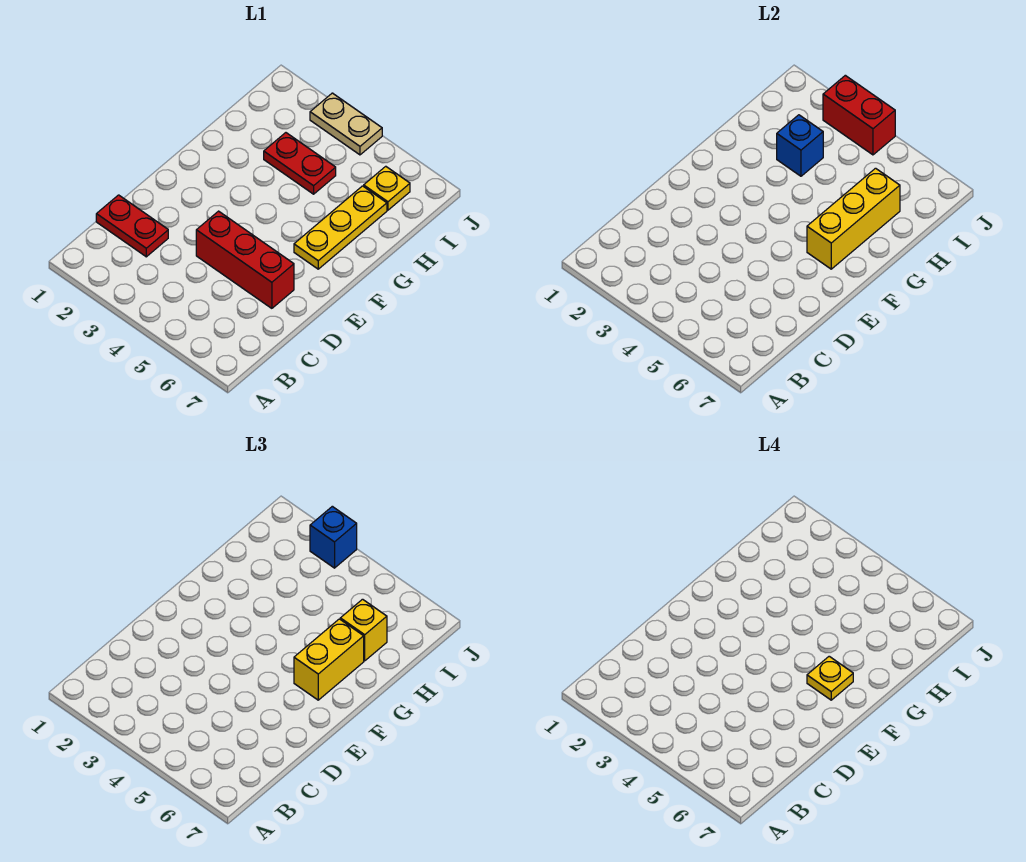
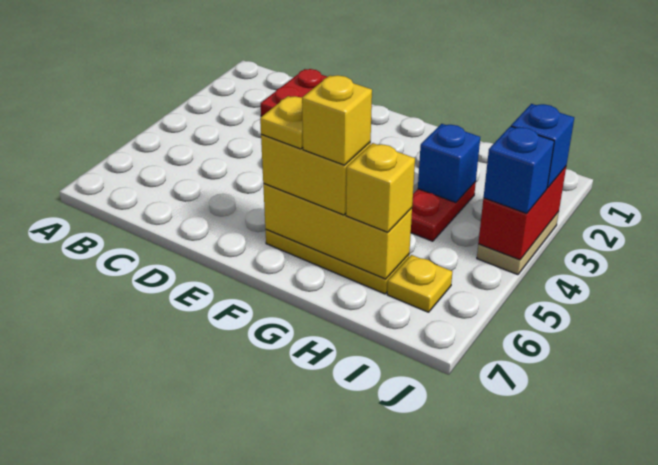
red 1x3 brick [196,211,294,308] -> none
none -> yellow 1x1 brick [302,75,372,165]
none -> blue 1x1 brick [484,126,554,213]

